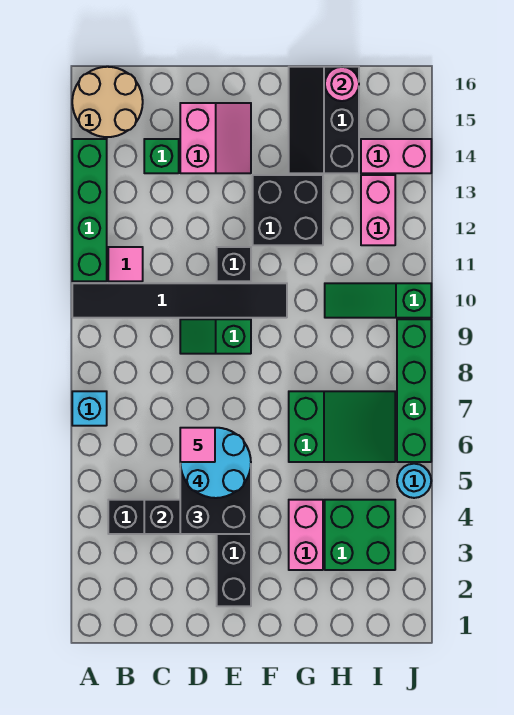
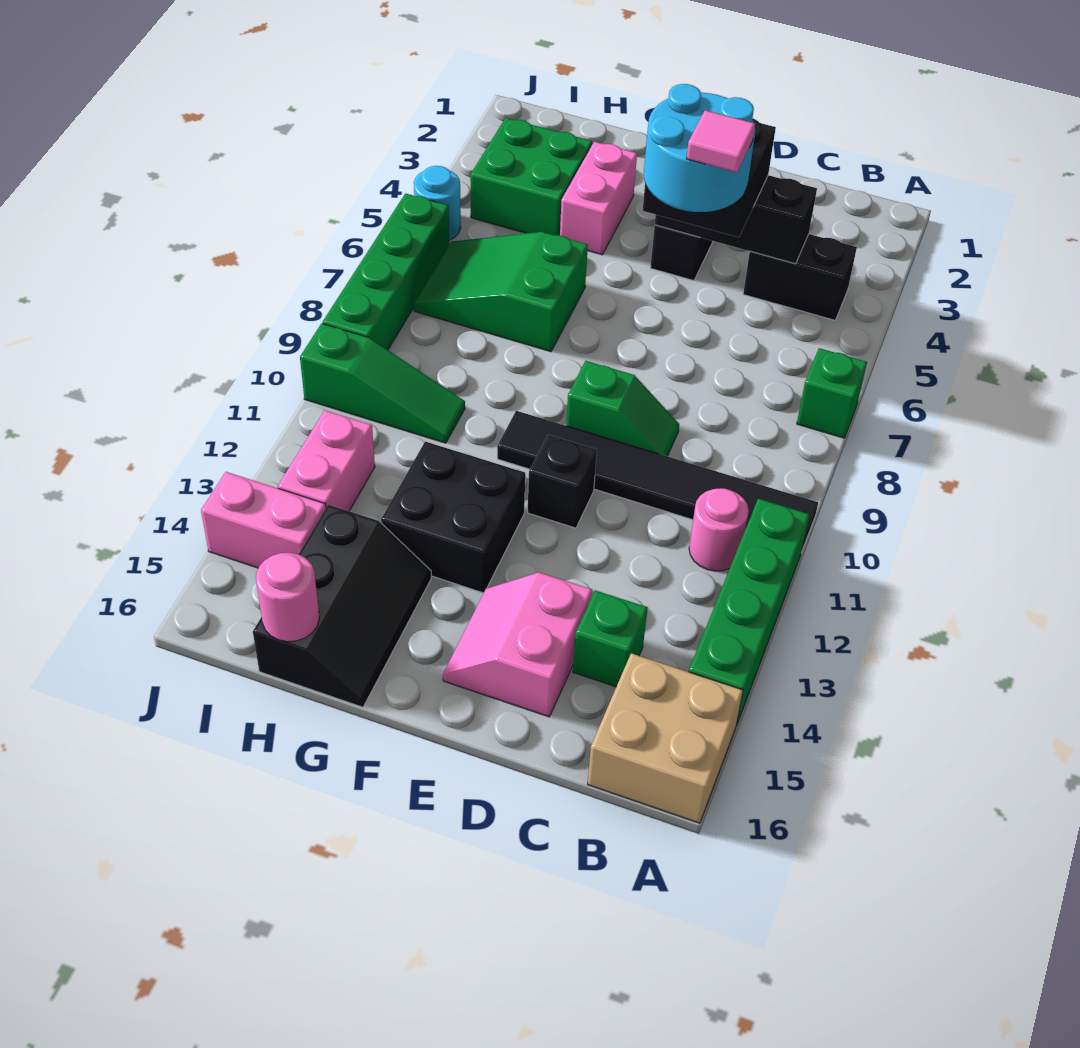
cyan 1x1 brick [72,391,107,426] -> green 1x1 brick [797,348,867,438]
tan 2x2 round brick [72,67,143,137] -> tan 2x2 brick [588,653,743,823]
pink 1x1 tile [108,247,143,281] -> pink 1x1 round brick [689,488,749,571]

